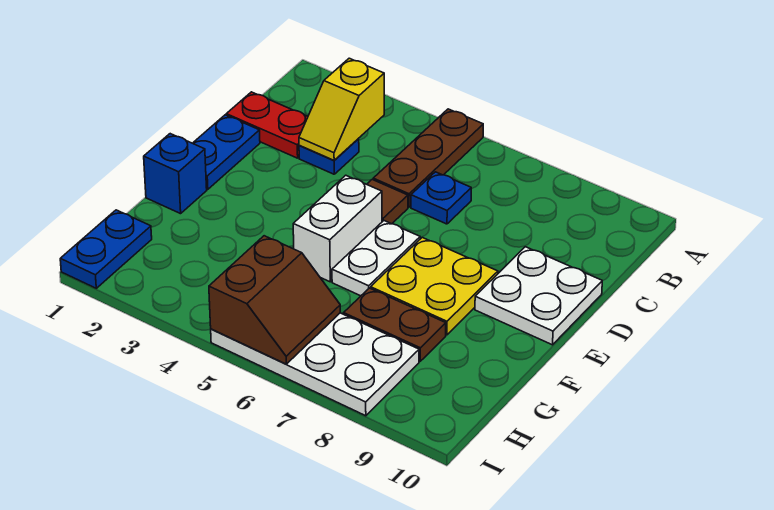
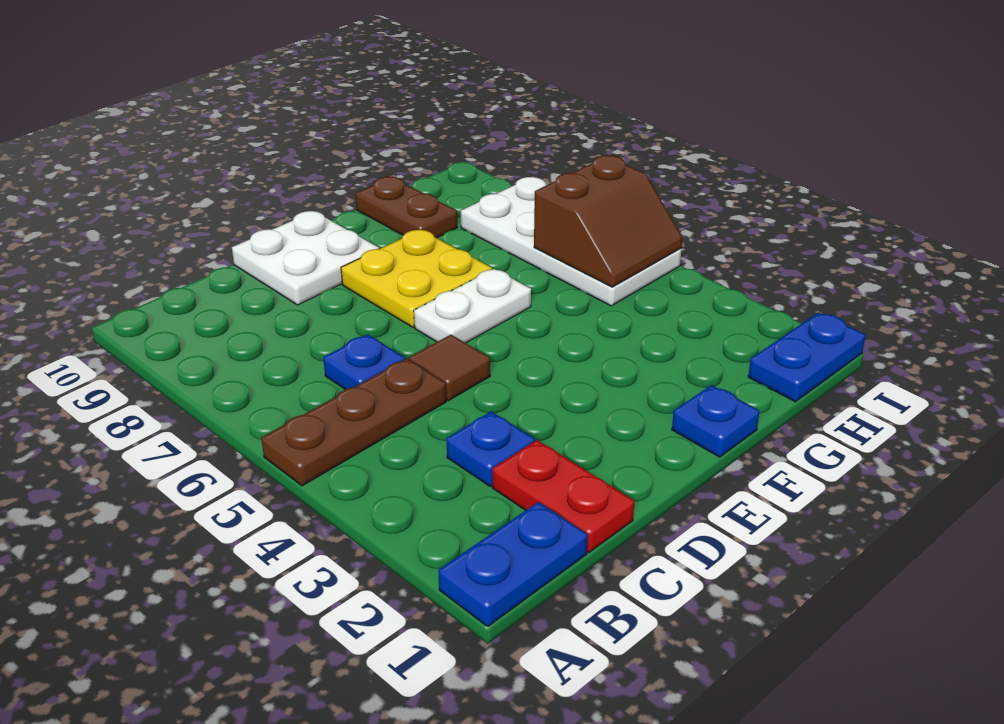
yellow 1x2 slope [299,58,384,160] -> none
blue 1x2 plate [193,115,260,189] -> blue 1x2 plate moved to [438,502,588,627]
white 1x2 brick [293,175,382,282] -> none
blue 1x1 brick [144,134,207,214] -> blue 1x1 plate [672,385,759,457]
brown 1x2 plate [344,288,446,361] -> brown 1x2 plate moved to [356,177,457,238]
brown 2x2 slope [209,236,340,364] -> brown 2x2 slope turned to [534,155,682,287]

